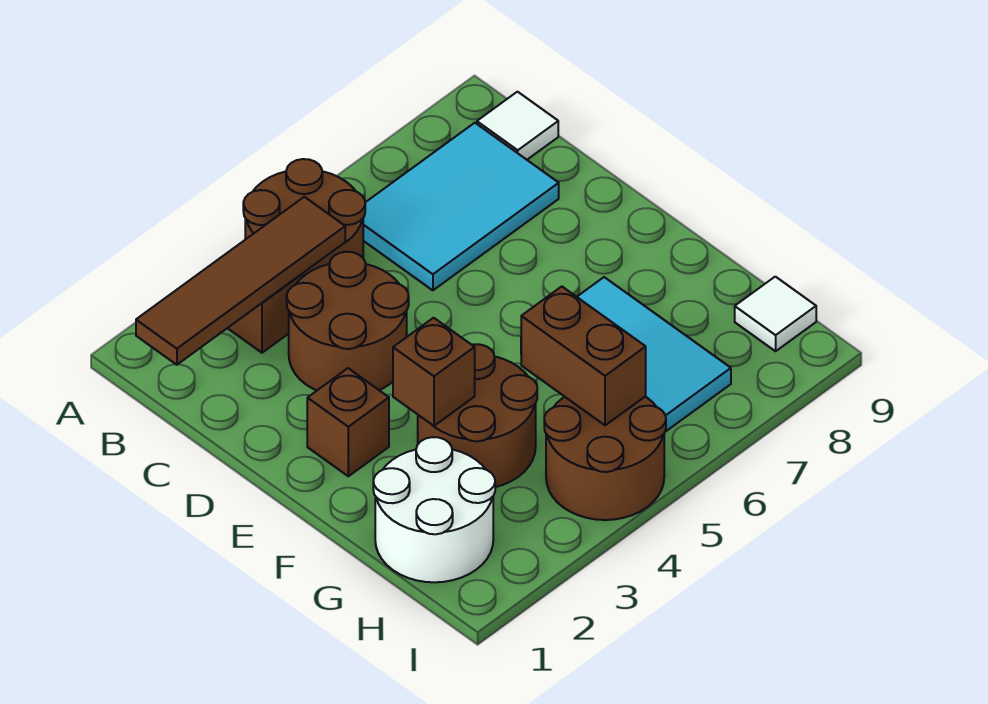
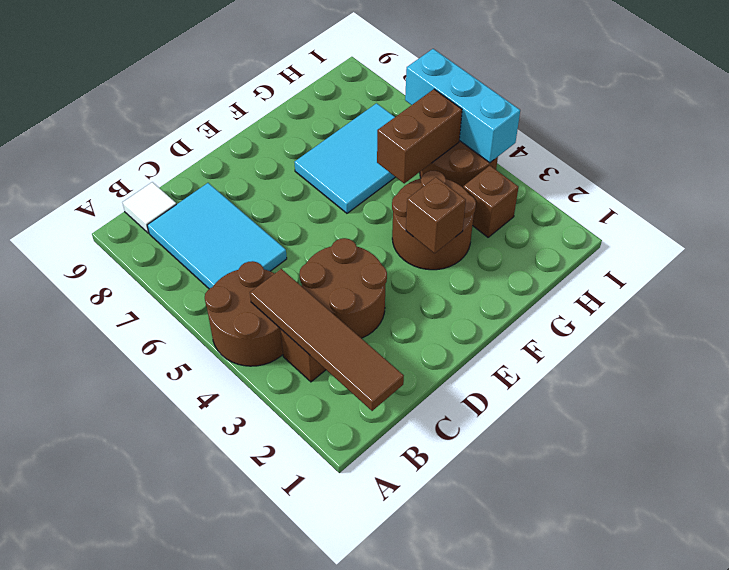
brown 1x1 brick [307,368,389,476] -> brown 1x1 brick moved to [463,166,518,237]
white 2x2 round brick [373,437,495,582] -> none
white 1x1 tile [735,277,816,351] -> none
none -> cyan 1x3 brick [405,49,520,163]

